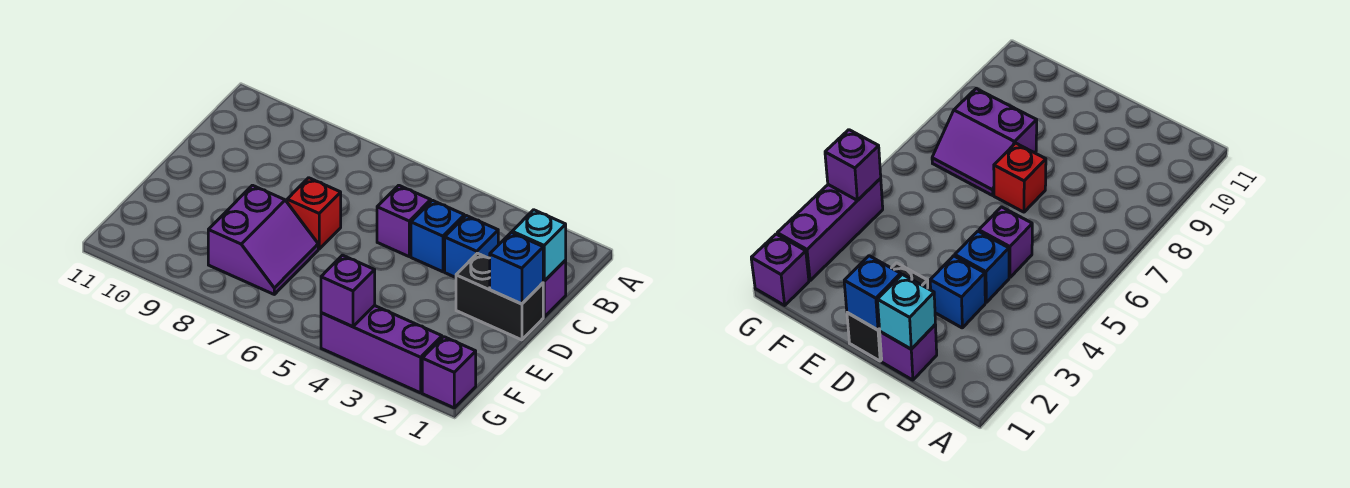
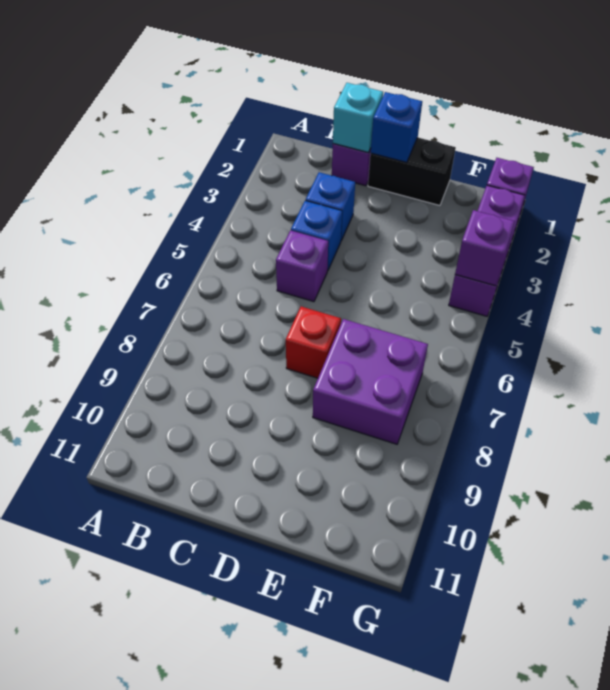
black 1x2 brick [456,253,543,340] -> black 1x2 brick turned to [368,138,456,205]
purple 2x2 slope [208,185,318,294] -> purple 2x2 brick [313,319,428,444]

